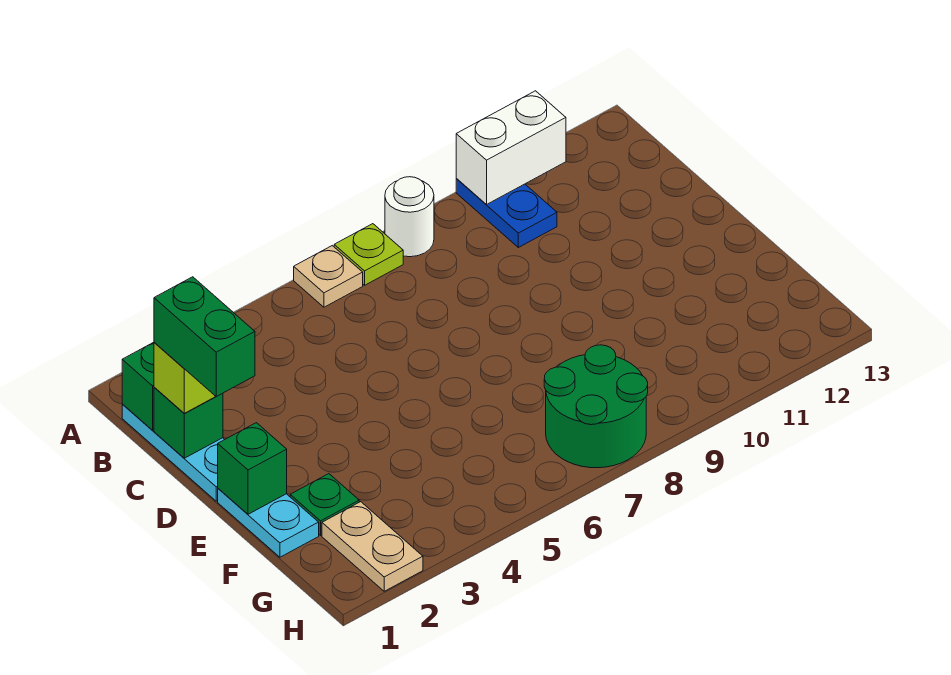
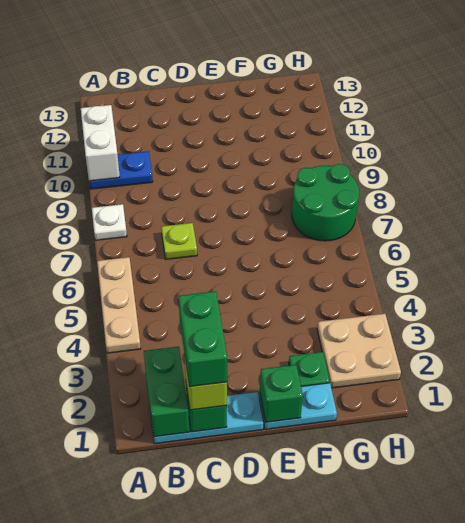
tan 1x1 plate [294,246,363,307] -> tan 1x3 plate [97,257,141,353]
lime 1x1 plate [334,224,403,285] -> lime 1x1 plate moved to [161,223,197,259]
white 1x1 round brick [385,177,434,257] -> white 1x1 plate [92,204,127,240]
green 1x2 brick [154,277,255,397] -> green 1x2 brick turned to [179,291,227,387]
tan 1x2 plate [322,502,423,591] -> tan 2x2 plate [317,314,401,388]

